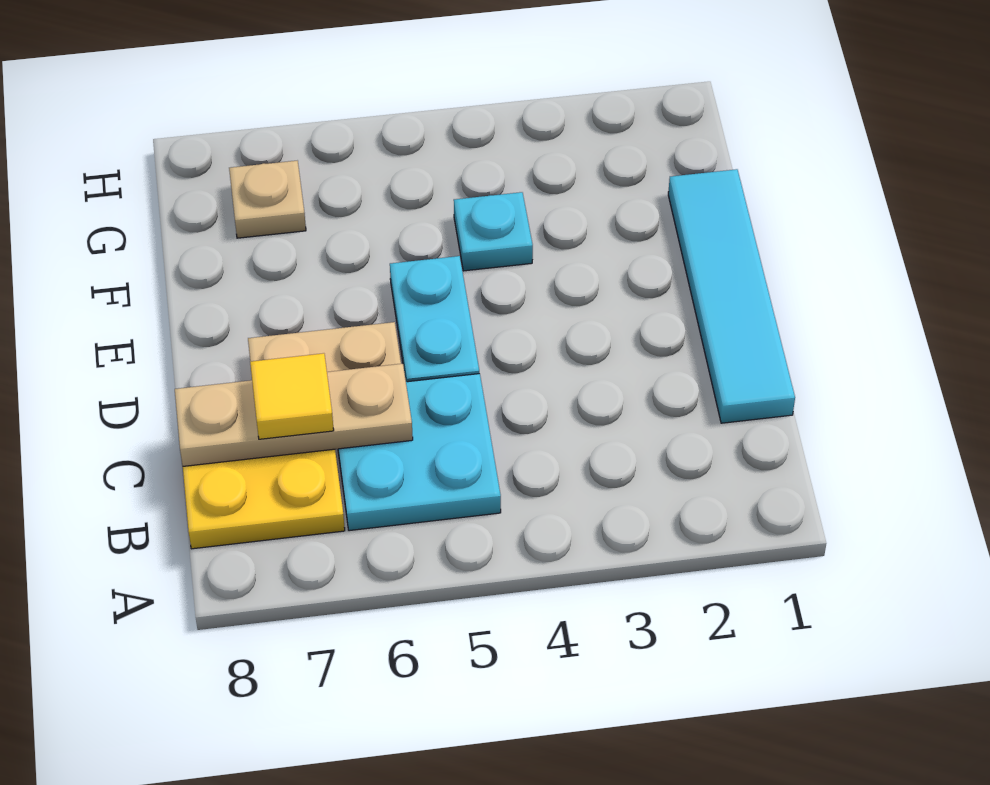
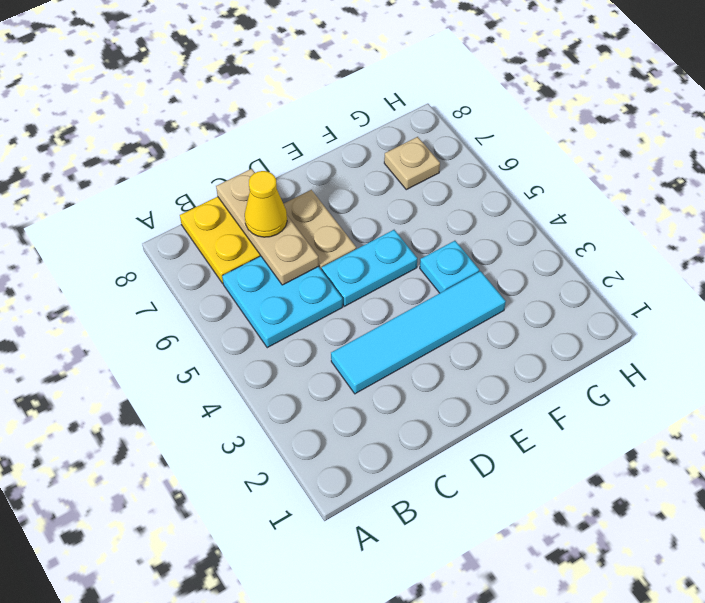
cyan 1x4 tile [668,169,795,423] -> cyan 1x4 tile moved to [331,271,506,394]
yellow 1x1 tile [250,353,334,439] -> yellow 1x1 cone [245,171,287,237]

